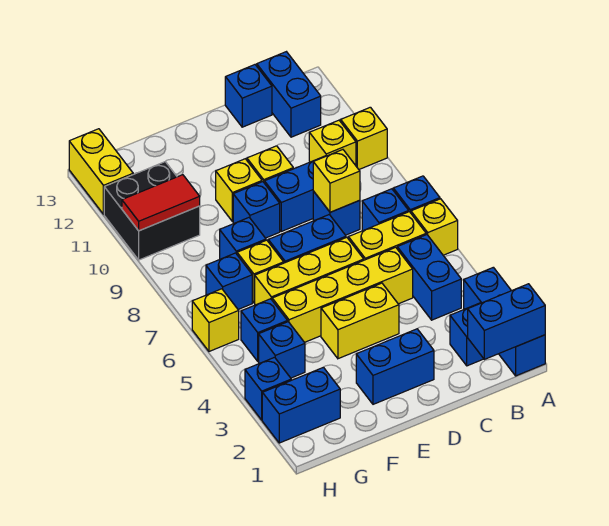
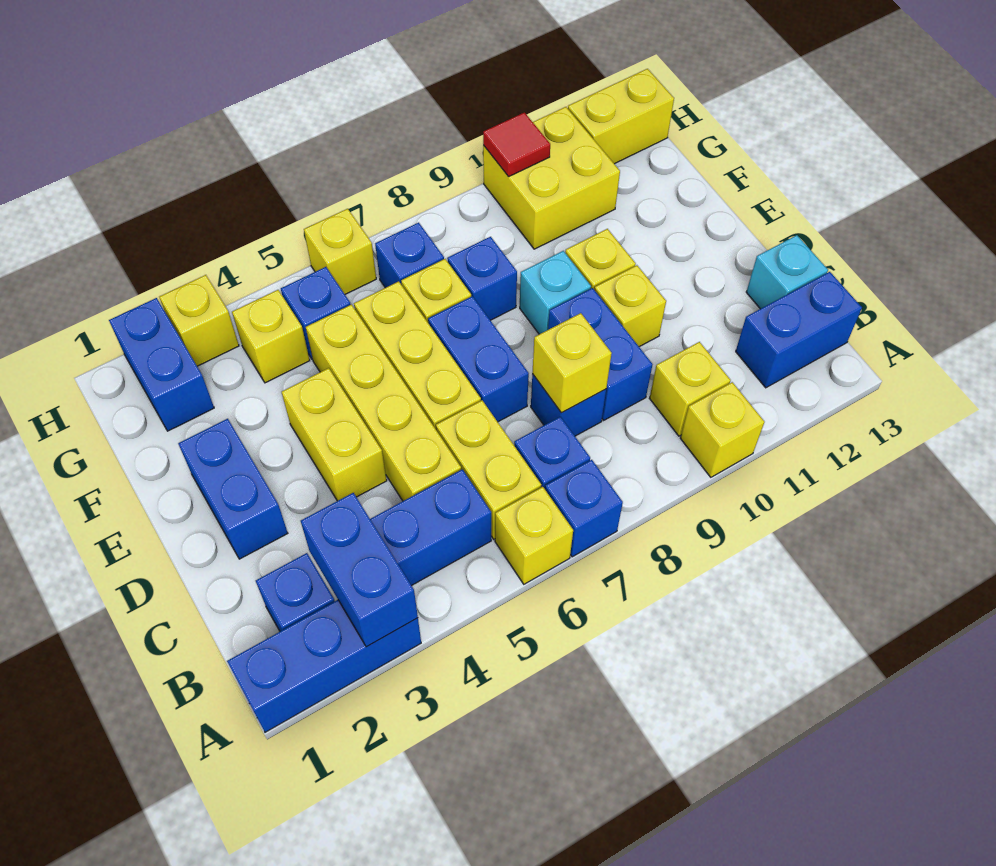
blue 1x2 brick [468,284,545,359] -> blue 1x2 brick moved to [301,493,418,647]
blue 1x1 brick [225,65,272,127] -> cyan 1x1 brick [746,235,828,309]
blue 1x1 brick [233,182,280,238] -> cyan 1x1 brick [520,251,591,334]
blue 1x1 brick [259,322,305,378] -> yellow 1x1 brick [232,290,310,383]
black 2x2 brick [104,162,200,260] -> yellow 2x2 brick [483,107,620,249]
red 1x2 tile [122,175,200,231] -> red 1x1 tile [483,112,550,177]
blue 1x1 brick [245,357,291,420] -> yellow 1x1 brick [159,275,239,366]

